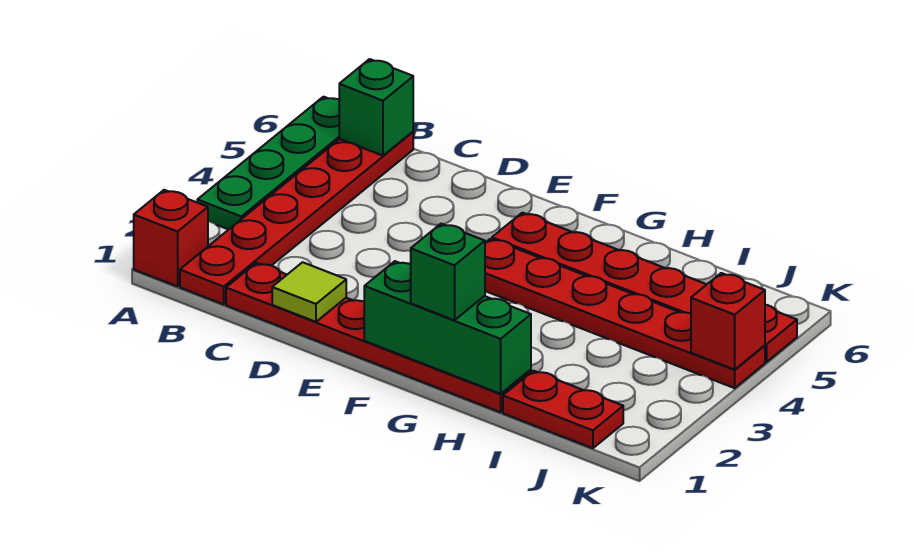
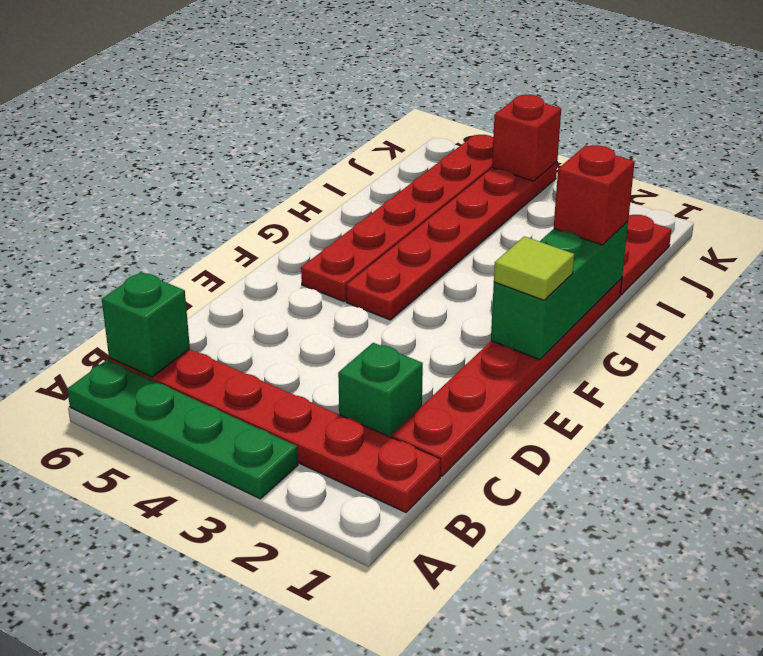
red 1x1 brick [134,190,208,286] -> red 1x1 brick moved to [554,145,635,245]
lime 1x1 tile [272,262,346,322] -> lime 1x1 tile moved to [494,236,574,300]
green 1x1 brick [411,224,485,320] -> green 1x1 brick moved to [338,343,423,437]

